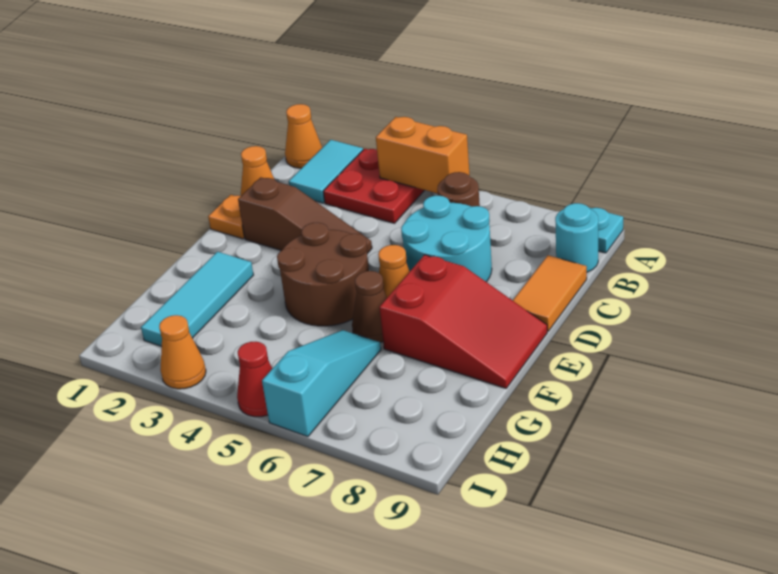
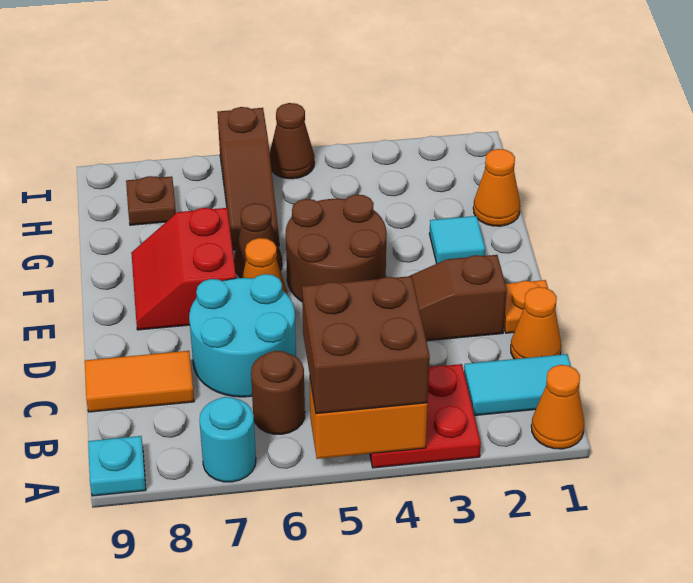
cyan 1x2 tile [289,140,363,203] -> cyan 1x2 tile turned to [464,354,571,416]
none -> brown 2x2 brick [302,276,430,414]
cyan 1x1 round brick [555,203,598,272] -> cyan 1x1 round brick moved to [199,397,256,482]
orange 1x2 tile [513,255,587,331] -> orange 1x2 tile turned to [85,351,194,412]
red 2x3 slope [379,255,547,388] -> red 2x2 slope [131,208,236,330]
cyan 1x3 tile [141,252,253,347] -> cyan 1x1 tile [429,216,485,264]
cyan 1x3 slope [262,330,381,437] -> brown 1x3 slope [217,107,279,250]
none -> brown 1x1 plate [126,176,176,225]
orange 1x1 cone [159,315,206,389] -> orange 1x1 cone moved to [473,149,520,226]
red 1x1 cone [237,342,272,417] -> brown 1x1 cone [270,103,314,179]

